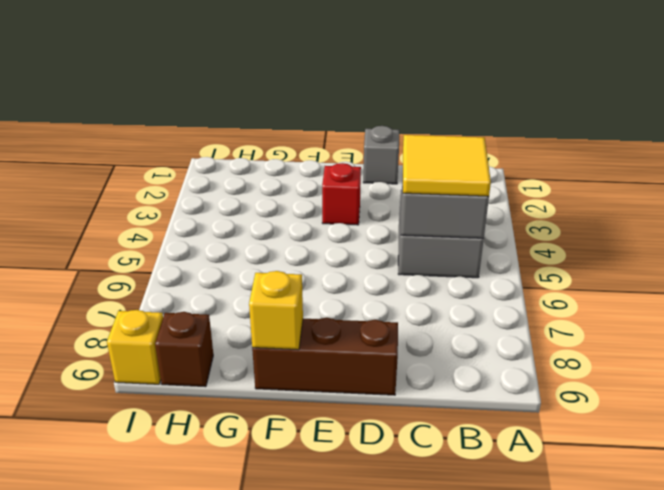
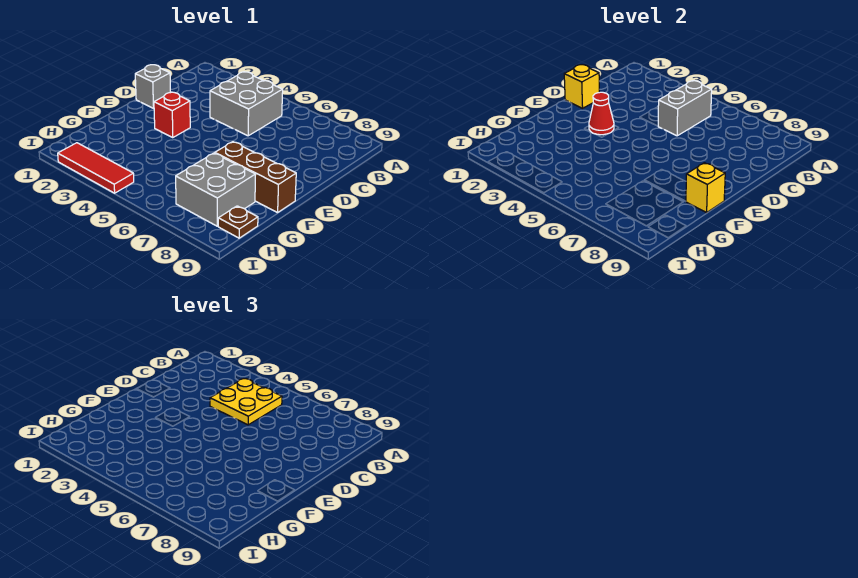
yellow 2x2 tile [403,135,491,196] -> yellow 2x2 plate [210,379,282,425]
brown 1x3 brick [252,318,398,395] -> brown 1x3 brick turned to [215,142,296,213]
none -> red 1x1 cone [589,92,614,135]
none -> grey 2x2 brick [176,153,256,226]
brown 1x1 brick [155,312,213,387] -> brown 1x1 plate [218,206,258,238]
none -> red 1x3 tile [58,143,134,193]
yellow 1x1 brick [107,310,163,384] -> yellow 1x1 brick moved to [564,65,600,108]

